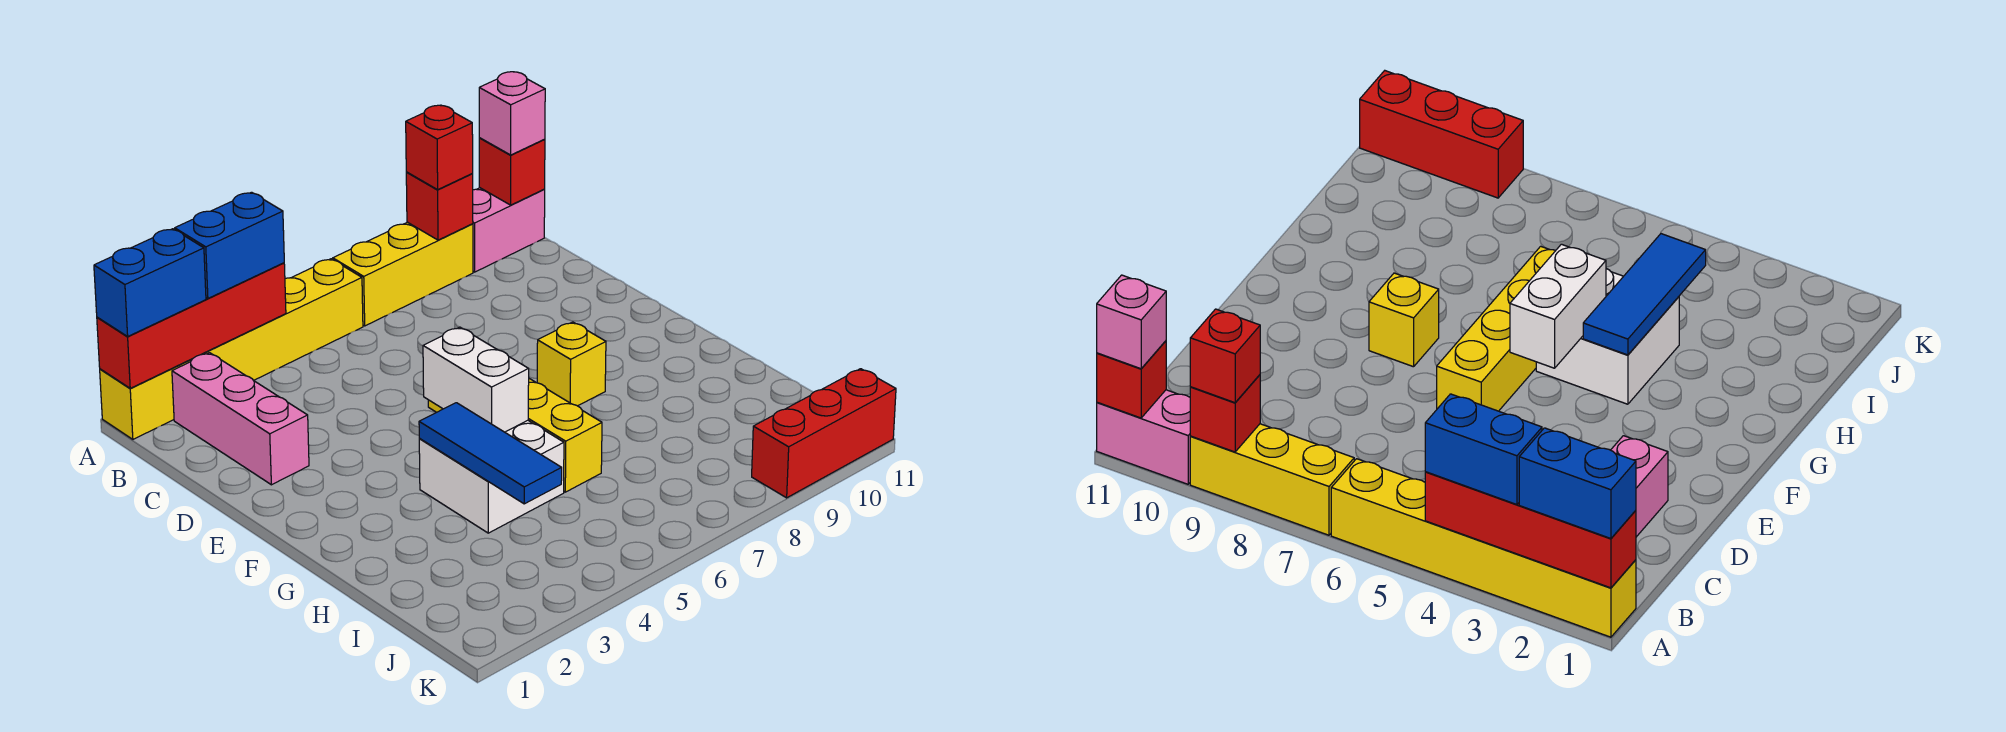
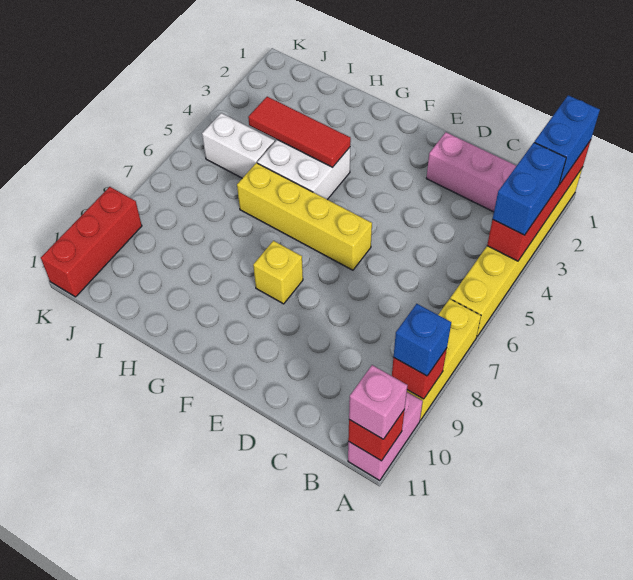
red 1x1 brick [406,105,473,190] -> blue 1x1 brick [394,304,451,376]
white 1x2 brick [423,327,529,432] -> white 1x2 brick moved to [202,113,275,178]
blue 1x3 tile [419,403,562,504] -> red 1x3 tile [248,97,351,168]

